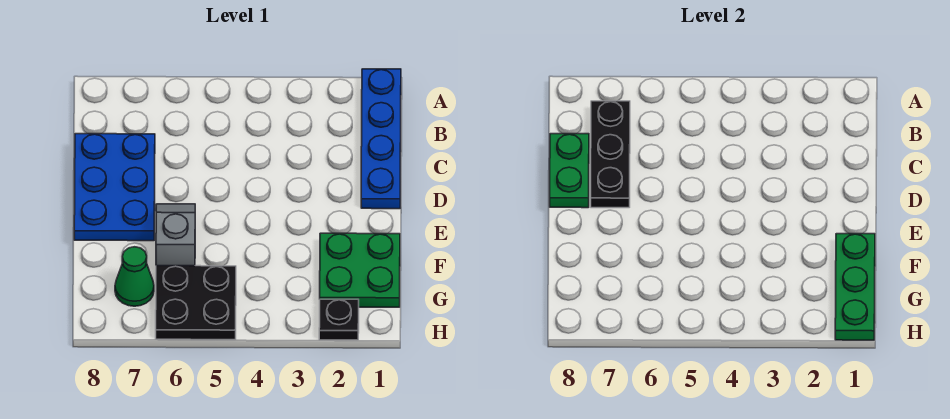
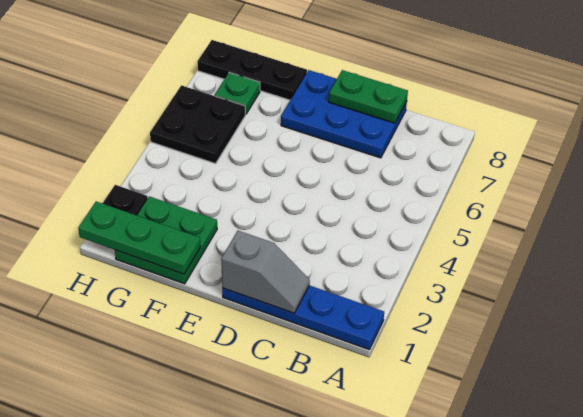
black 1x3 plate [591,101,630,208] -> black 1x3 plate moved to [197,40,307,100]
grey 1x2 slope [156,204,195,266] -> grey 1x2 slope moved to [221,231,310,313]
green 1x1 cone [115,247,154,306] -> green 1x1 plate [215,73,260,114]

